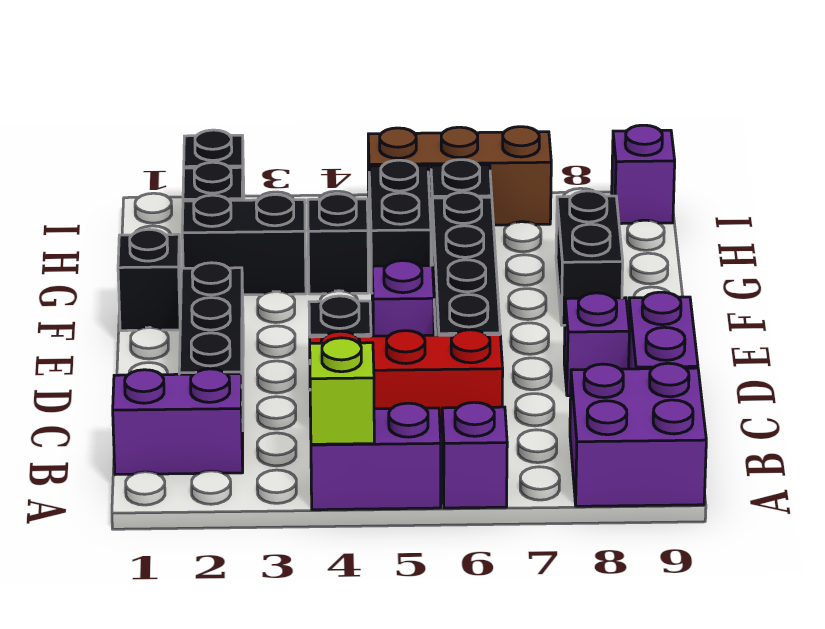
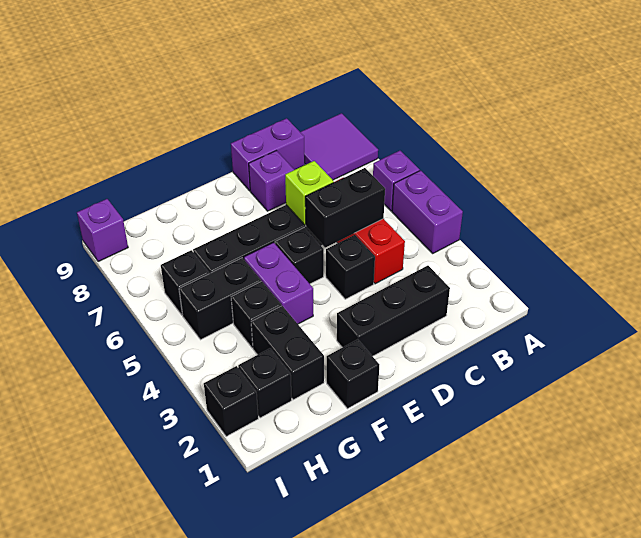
lime 1x1 brick [310,338,374,444] -> lime 1x1 brick moved to [285,161,334,225]
purple 2x2 brick [570,363,706,506] -> purple 2x2 tile [300,113,378,180]
purple 1x2 brick [113,369,243,475] -> purple 1x2 brick moved to [244,243,313,324]
purple 1x1 brick [372,261,434,336] -> black 1x1 brick [275,228,324,284]
black 1x2 brick [556,191,623,325] -> black 1x2 brick moved to [305,168,385,248]
brown 1x3 brick [368,127,551,225] -> none

